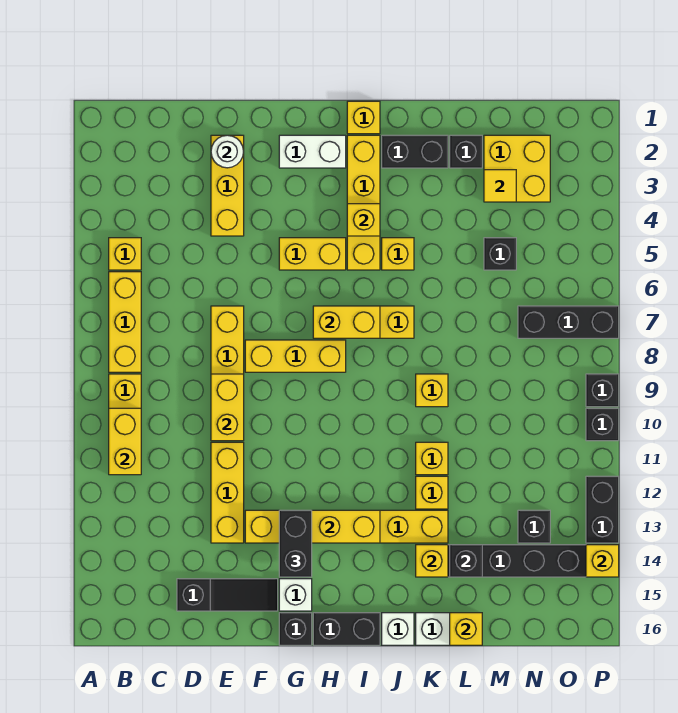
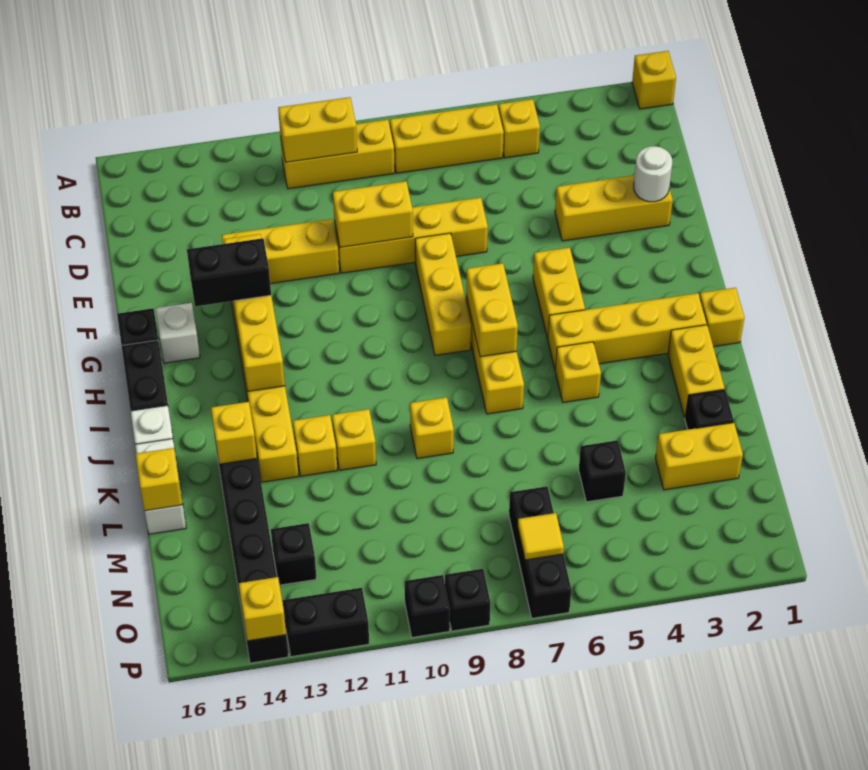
black 1x3 slope [177,579,278,611] -> none
white 1x2 brick [279,135,346,168] -> none
yellow 1x1 brick [347,204,380,236] -> yellow 1x1 brick moved to [632,51,676,109]
black 1x2 brick [382,135,448,168] -> yellow 1x2 brick [668,325,725,417]
black 1x1 brick [450,545,482,577] -> none
yellow 2x2 brick [484,135,550,202] -> yellow 1x2 brick [655,423,743,490]
yellow 1x1 tile [484,170,516,202] -> yellow 1x1 tile moved to [518,513,564,560]

